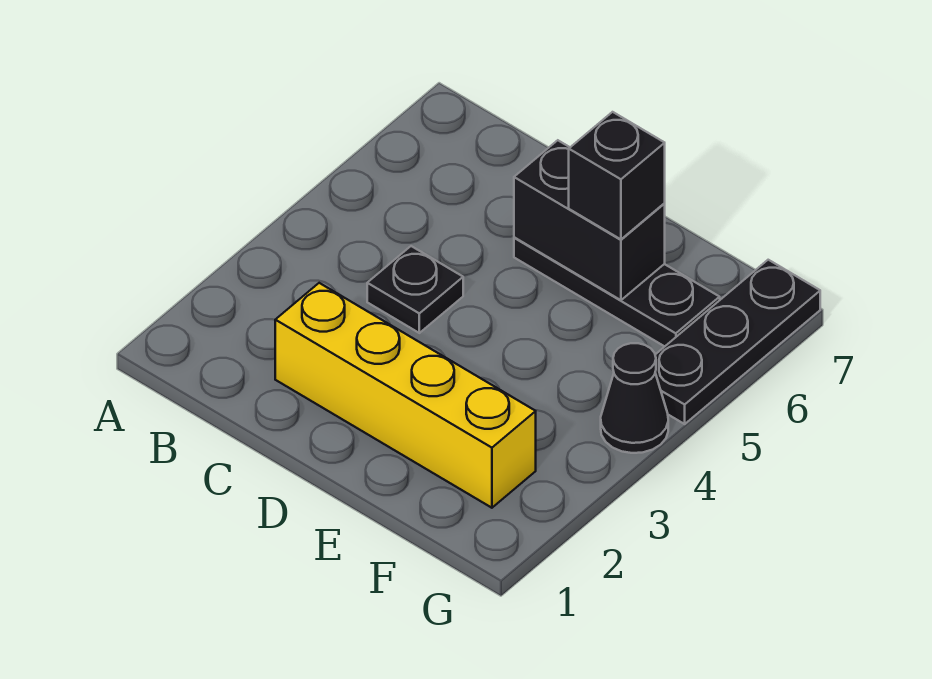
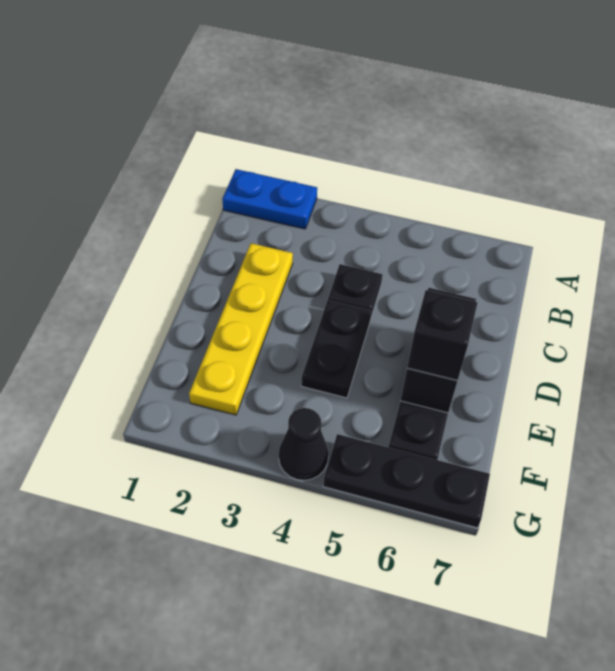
none -> blue 1x2 plate [222,169,317,229]
yellow 1x4 brick [275,283,536,508] -> yellow 1x4 plate [189,243,293,415]
none -> black 1x2 plate [301,300,372,398]

